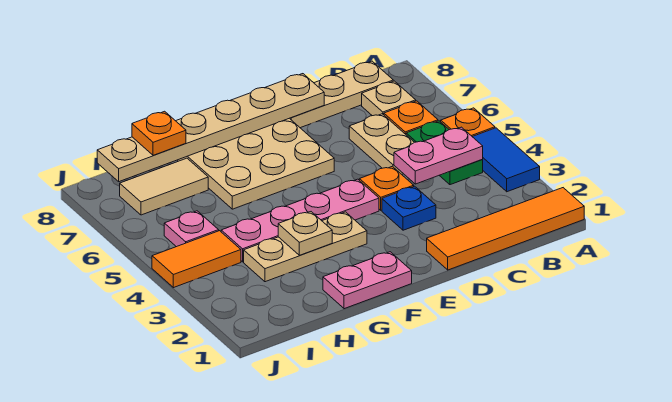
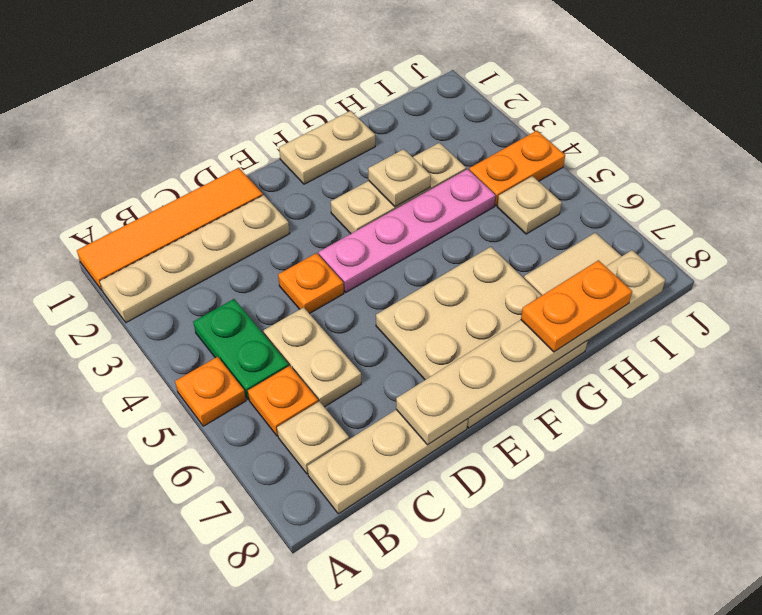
none -> tan 1x4 plate [100,195,290,323]
blue 1x2 tile [473,128,540,192] -> none
pink 1x2 plate [394,127,483,184] -> none
blue 1x1 plate [382,186,436,230] -> none
pink 1x2 plate [323,252,412,309] -> tan 1x2 plate [279,111,375,184]
orange 1x1 plate [132,111,186,156] -> orange 1x2 plate [521,260,632,352]
orange 1x2 tile [152,231,241,288] -> orange 1x2 plate [469,131,565,206]
pink 1x1 plate [164,211,219,247] -> tan 1x1 plate [497,176,562,234]

